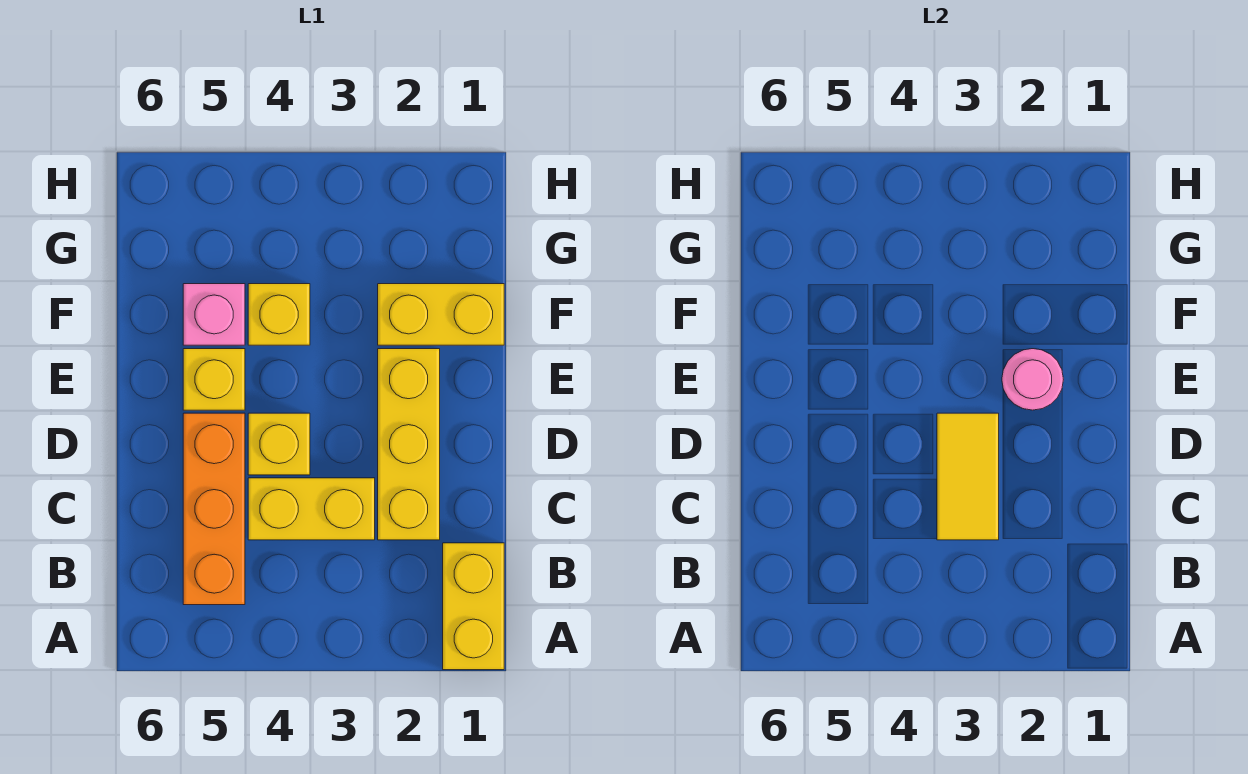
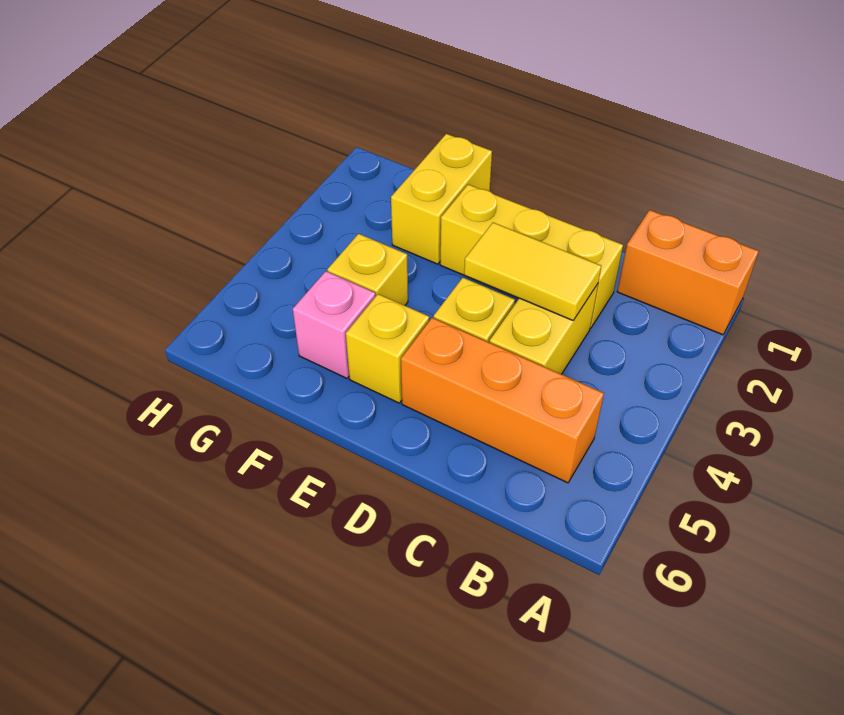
yellow 1x2 brick [443,543,504,670] -> orange 1x2 brick [617,210,759,335]
pink 1x1 round brick [1002,349,1063,410] -> none

